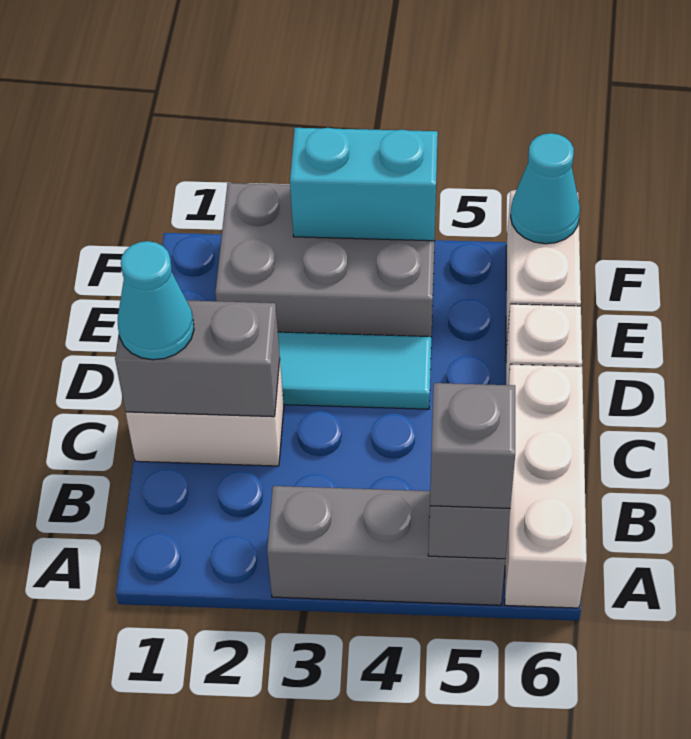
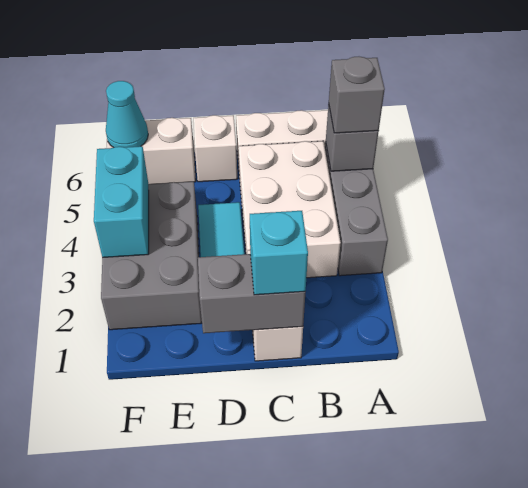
none -> white 2x3 brick [239,141,341,278]
grey 1x2 brick [115,300,280,417] -> grey 1x2 brick turned to [198,254,305,333]
cyan 1x1 cone [118,241,194,360] -> cyan 1x1 brick [250,211,308,295]

